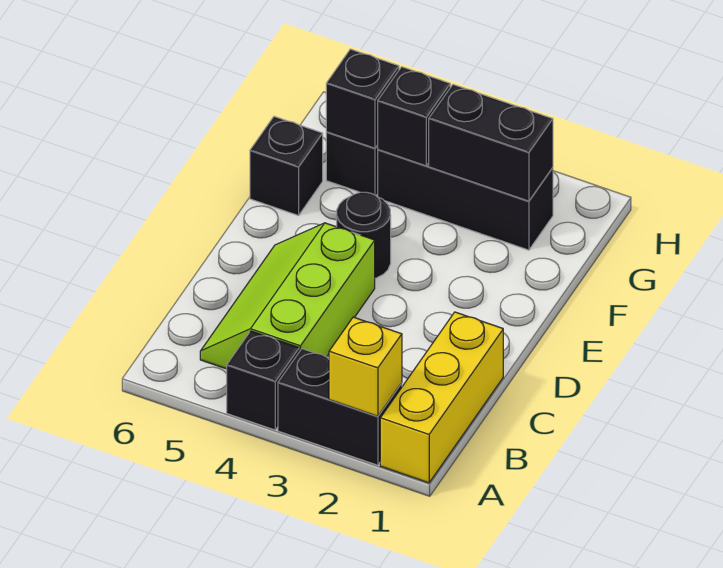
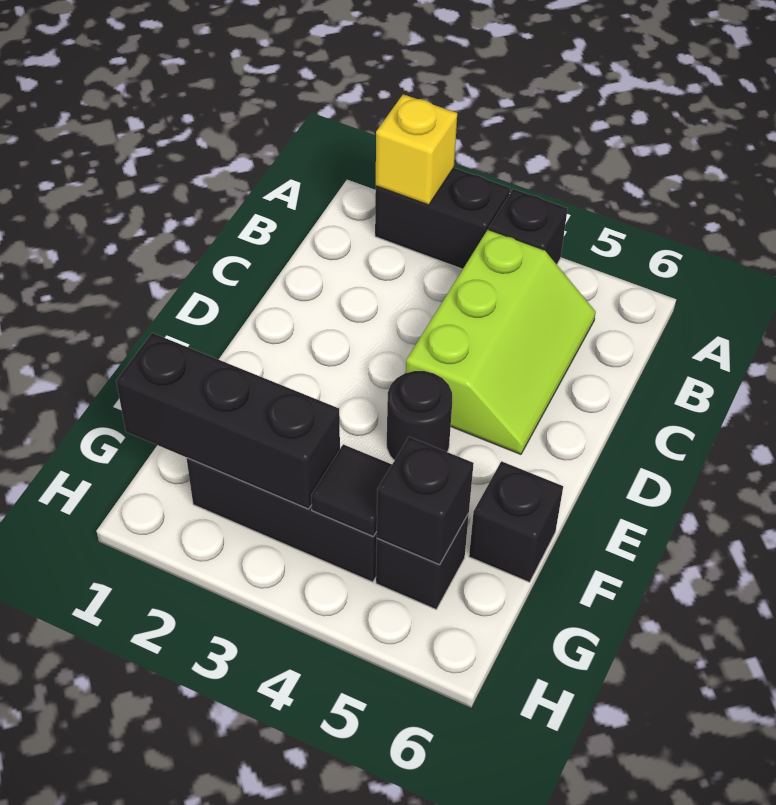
yellow 1x3 brick [380,312,503,483] -> none
black 1x2 brick [429,84,553,201] -> black 1x3 brick [116,333,340,509]
black 1x1 brick [377,67,450,166] -> black 1x1 tile [311,444,392,537]

